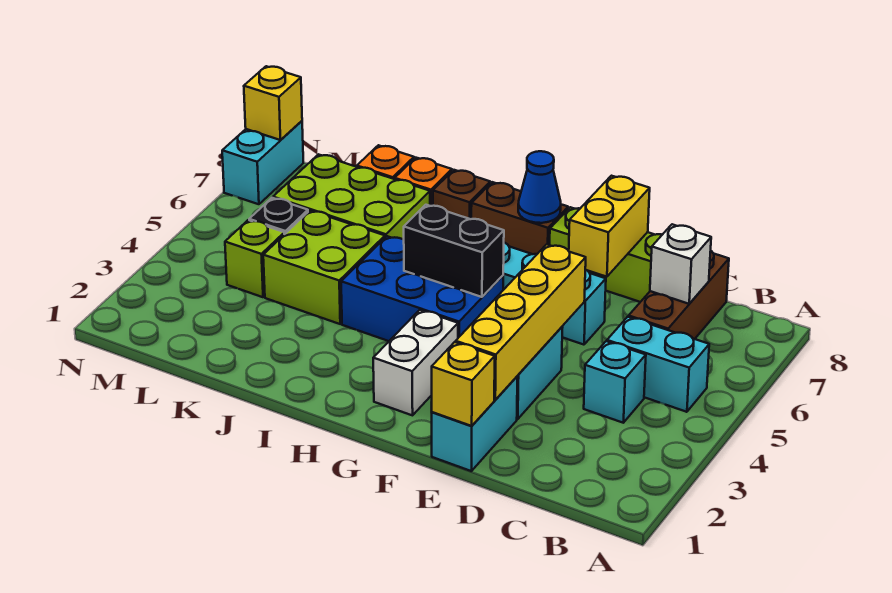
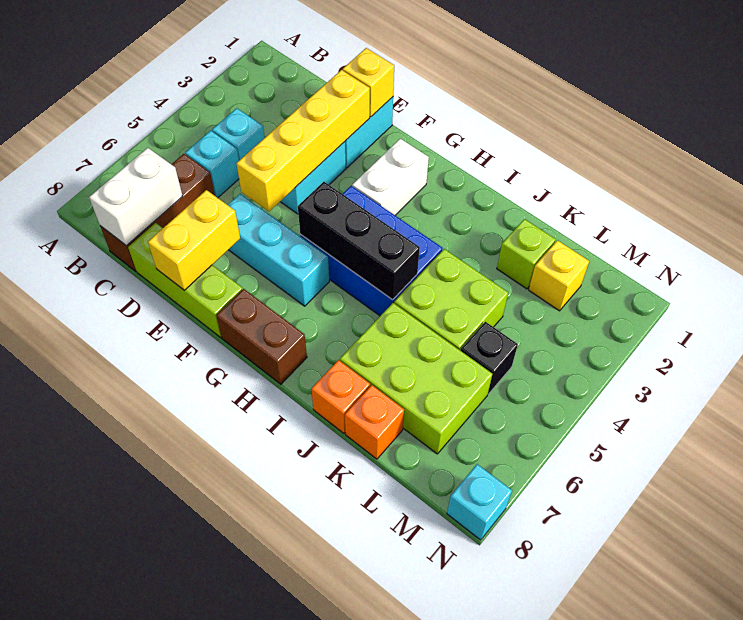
cyan 1x2 brick [607,317,709,412] -> cyan 1x1 brick [185,131,239,198]
white 1x1 brick [650,224,711,304] -> white 1x2 brick [89,148,182,246]
black 1x2 brick [404,205,504,297] -> black 1x3 brick [298,182,420,300]
blue 1x1 cone [518,151,561,223] -> none
brown 1x1 brick [433,170,490,219] -> none
lime 1x1 brick [225,220,284,297] -> lime 1x1 brick moved to [497,219,556,289]
cyan 1x2 brick [222,121,303,204] -> cyan 1x1 brick [447,464,512,540]
yellow 1x1 brick [244,66,302,140] -> yellow 1x1 brick moved to [529,240,589,311]

